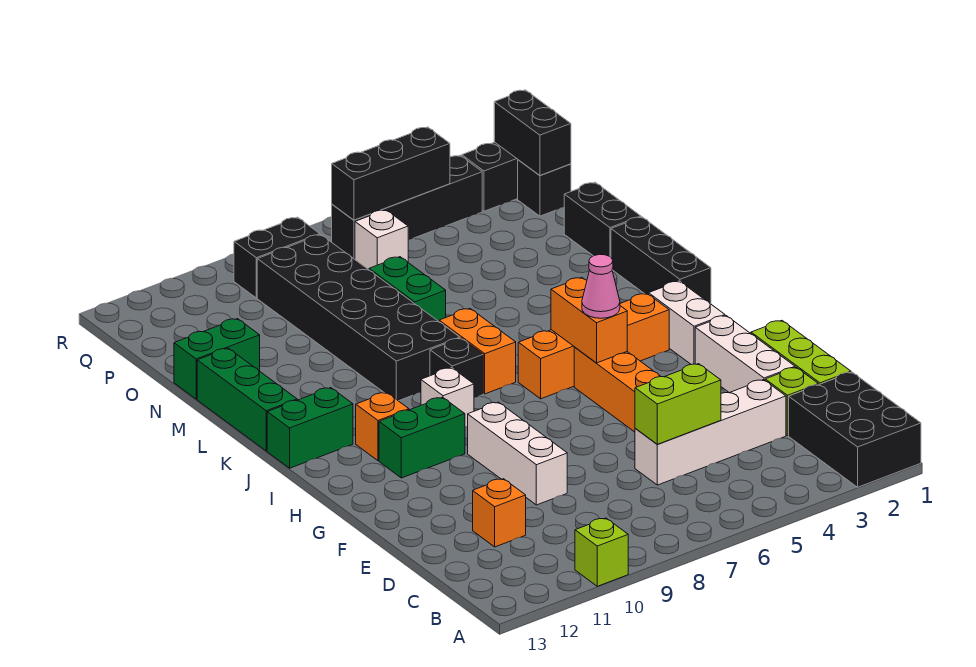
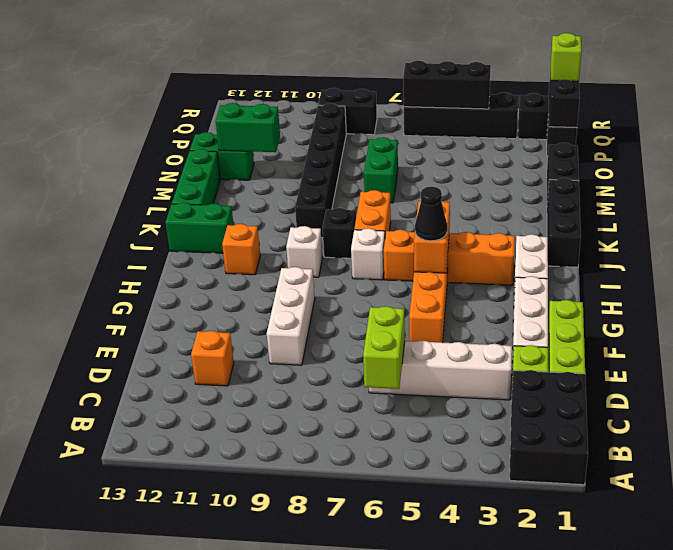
lime 1x1 brick [575,518,628,586] -> lime 1x1 brick moved to [550,33,582,81]
lime 1x2 brick [635,364,721,444] -> lime 1x2 brick turned to [363,306,405,389]
pink 1x1 cone [582,254,620,318] -> black 1x1 cone [415,187,447,241]
green 1x2 brick [379,397,465,478] -> green 1x2 brick moved to [216,103,280,152]
black 2x6 brick [257,235,460,401] -> black 1x6 brick [295,103,346,238]
white 1x1 brick [355,210,408,270] -> white 1x1 brick moved to [351,228,385,280]

